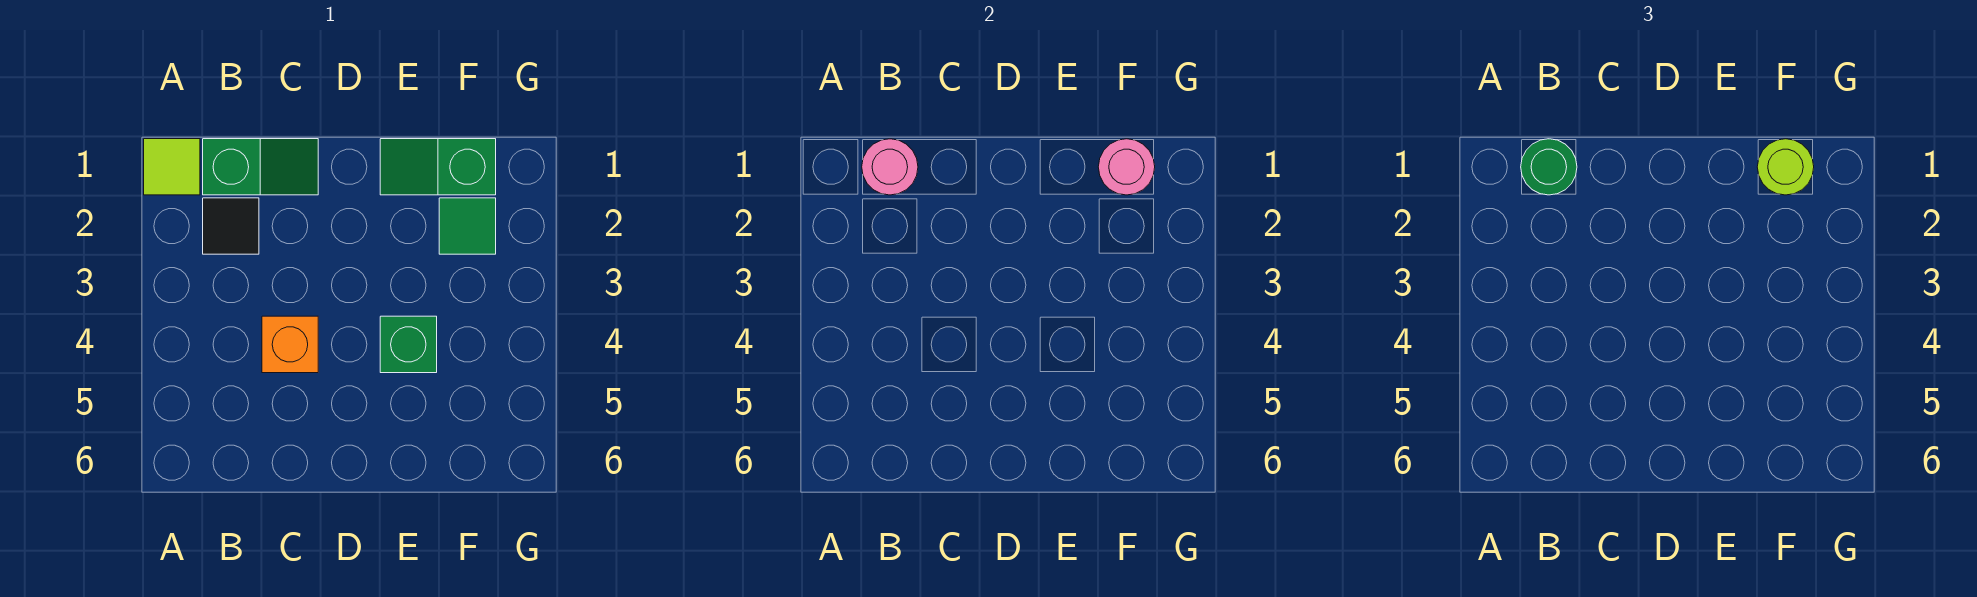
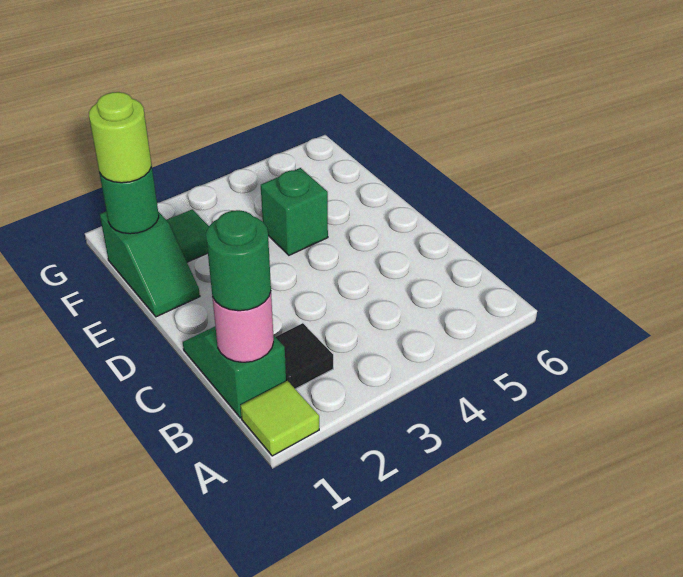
orange 1x1 brick [262,316,318,373] -> none
pink 1x1 round brick [1098,139,1155,195] -> green 1x1 round brick [100,164,159,234]

